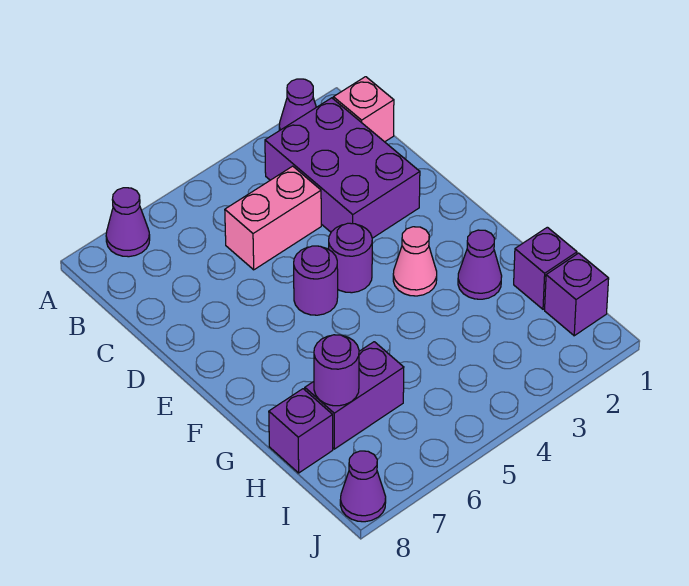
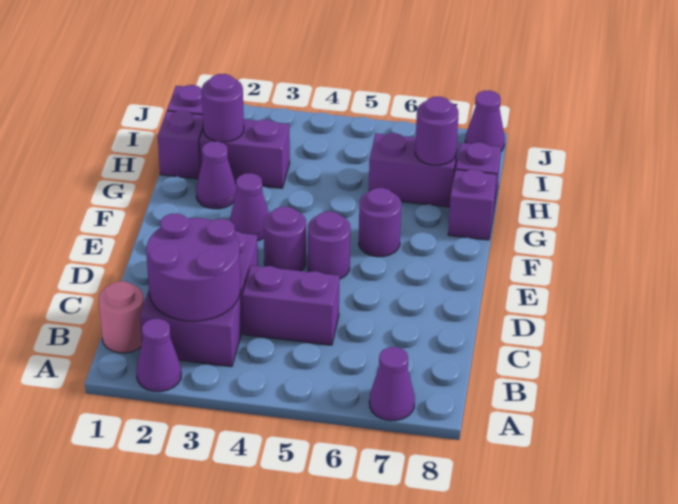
pink 1x1 brick [333,77,394,142] -> pink 1x1 round brick [99,281,144,353]
none -> purple 2x2 round brick [146,213,241,321]
pink 1x2 brick [225,166,321,270] -> purple 1x2 brick [242,265,340,345]
pink 1x1 cone [393,227,437,296] -> purple 1x1 cone [230,173,269,241]
none -> purple 1x1 round brick [359,188,401,257]
none -> purple 1x1 brick [448,169,497,240]
none -> purple 1x2 brick [200,119,290,188]
none -> purple 1x1 round brick [202,74,244,142]

